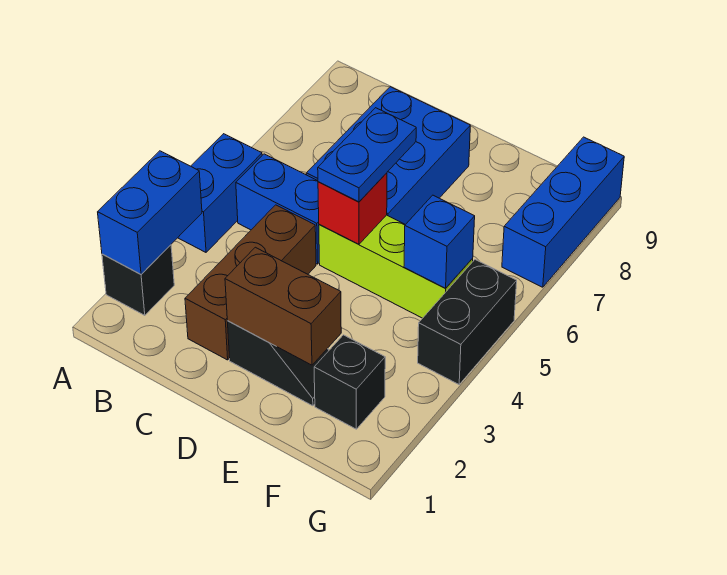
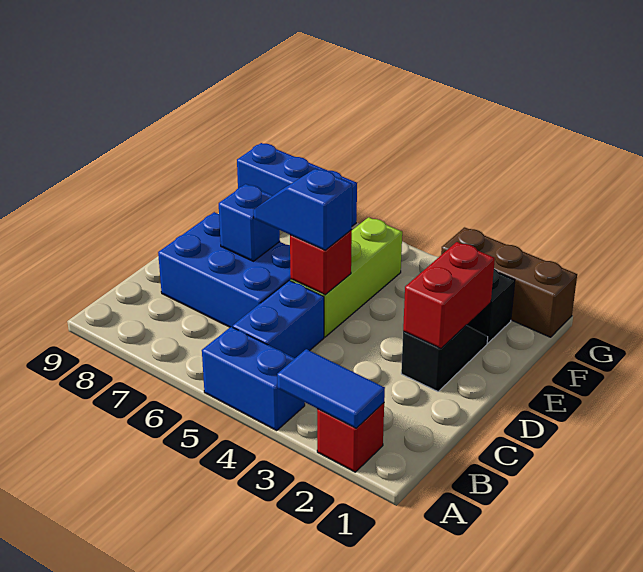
black 1x1 brick [102,245,174,315] -> red 1x1 brick [317,403,384,472]
blue 1x2 brick [98,151,202,274] -> blue 1x2 tile [277,349,385,428]
brown 1x3 brick [185,205,316,360] -> brown 1x3 brick moved to [441,227,577,337]
brown 1x2 brick [225,247,341,365] -> red 1x2 brick [403,242,495,348]
blue 1x2 plate [318,108,416,202] -> blue 1x2 slope [253,168,352,250]
blue 1x1 brick [404,195,475,288] -> blue 1x1 brick moved to [219,184,280,261]
black 1x2 brick [418,260,517,385] -> none

